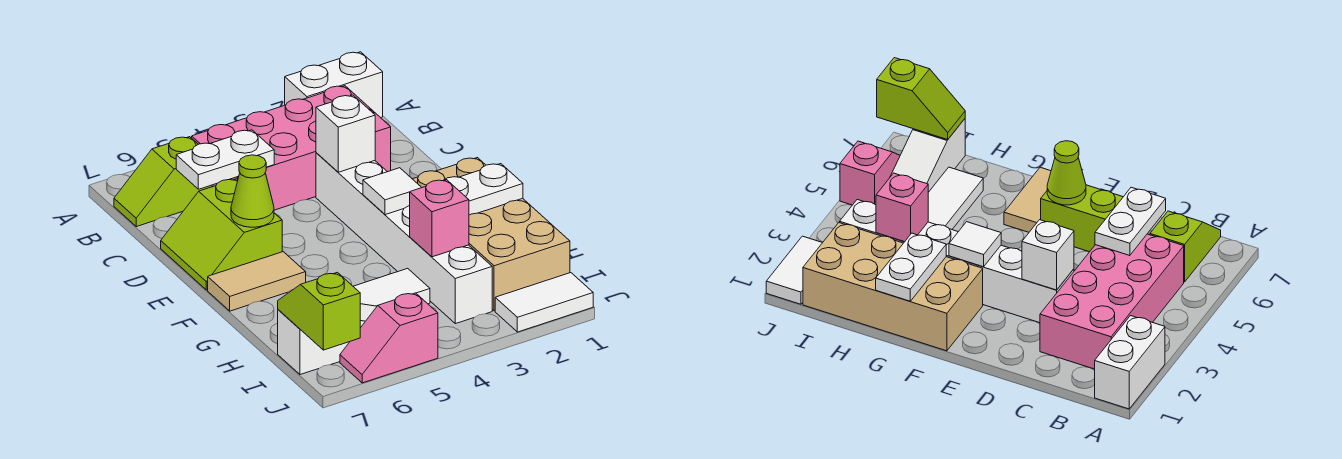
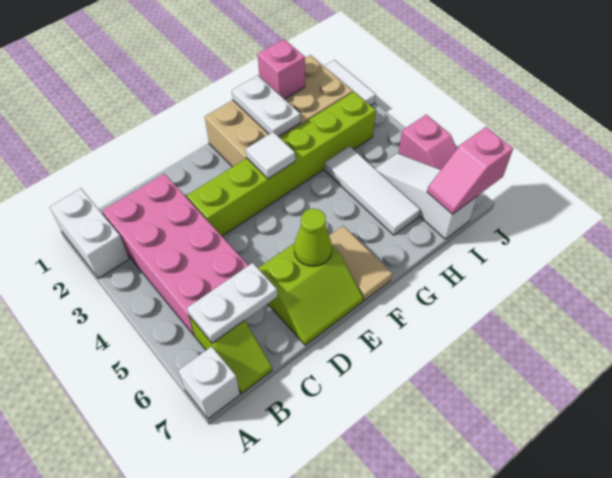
white 1x2 plate [176,130,274,189] -> white 1x2 plate turned to [187,263,277,343]
white 1x6 brick [316,153,492,324] -> lime 1x6 brick [187,92,376,236]
white 1x1 brick [316,95,375,172] -> white 1x1 brick moved to [178,346,240,419]
pink 1x1 brick [410,180,469,257] -> pink 1x1 brick moved to [258,39,305,99]
lime 1x2 slope [278,272,360,350] -> pink 1x2 slope [427,127,513,214]

